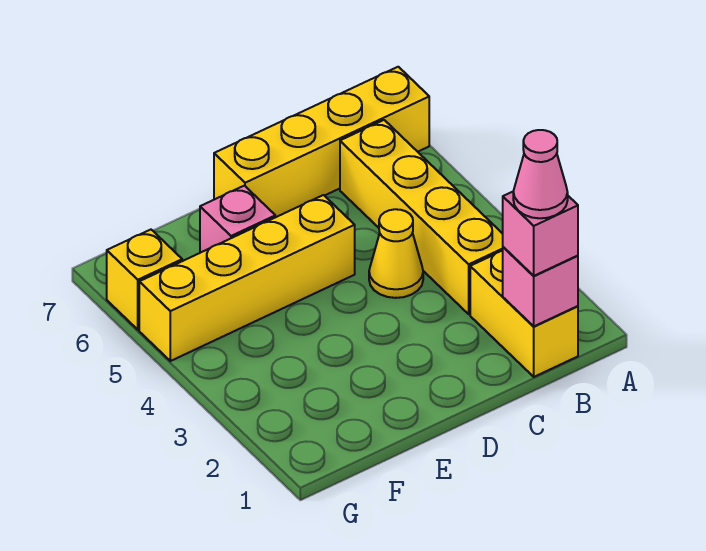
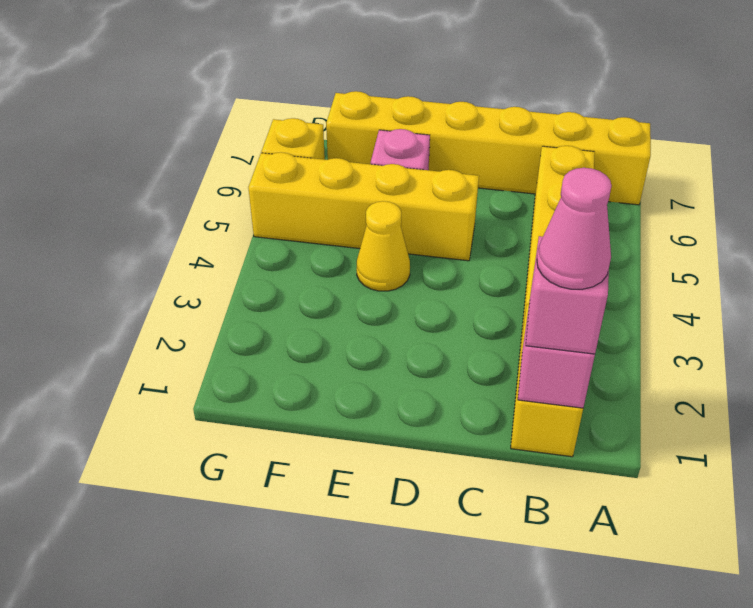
yellow 1x4 brick [214,67,429,217] -> yellow 1x6 brick [326,91,651,205]
yellow 1x1 cone [369,209,423,298] -> yellow 1x1 cone moved to [357,201,410,291]

